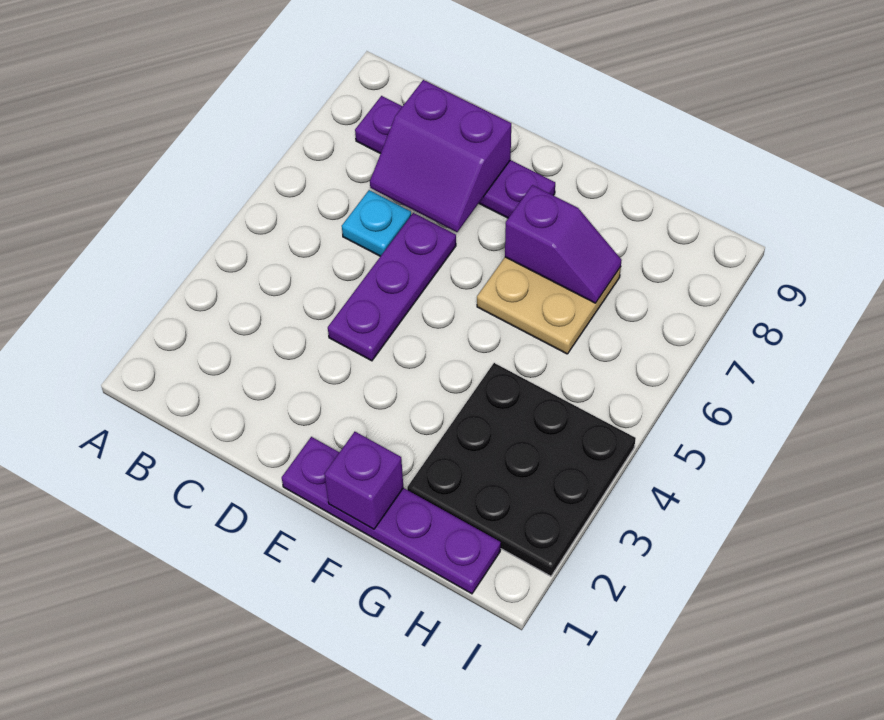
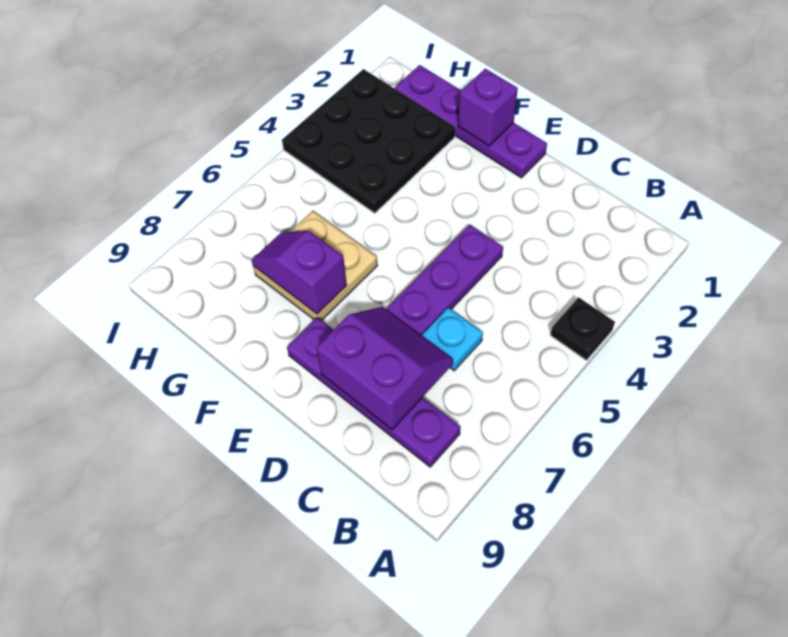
none -> black 1x1 plate [551,297,615,360]

